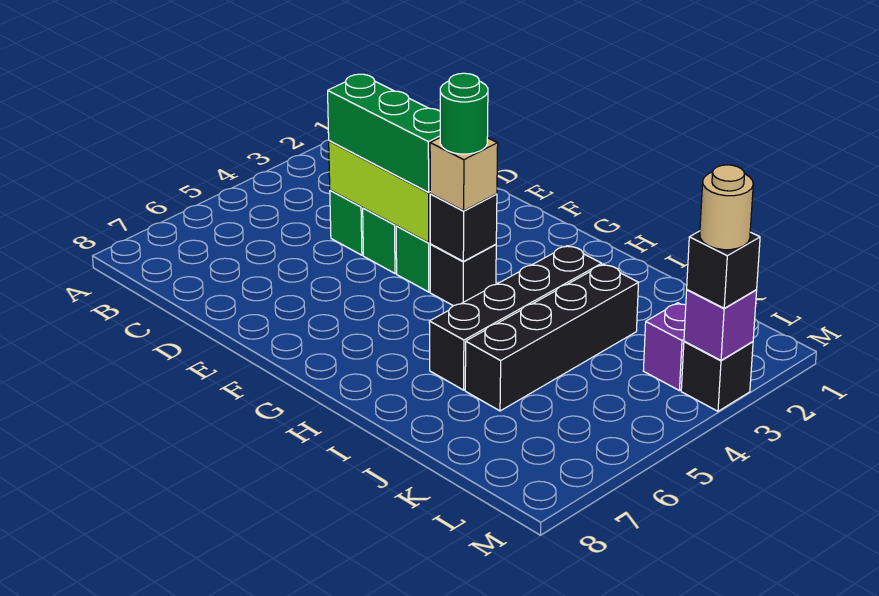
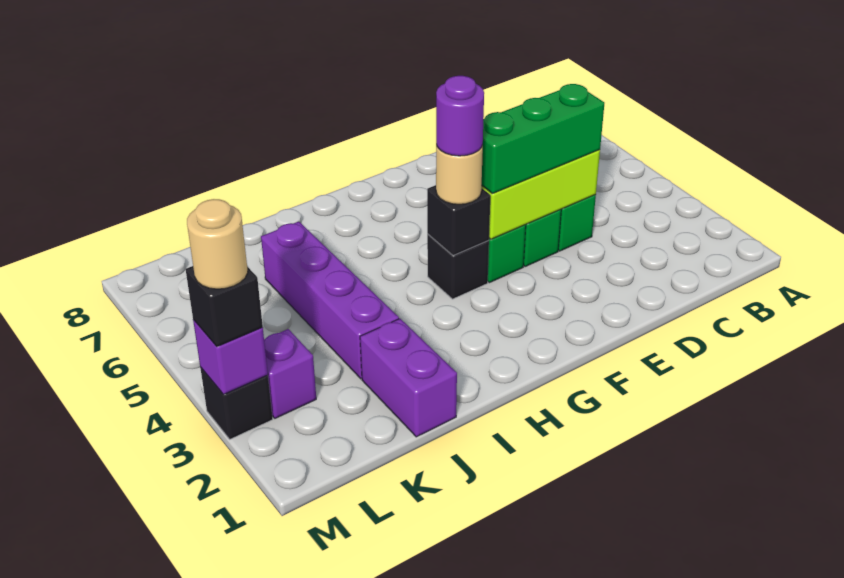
tan 1x1 brick [430,138,498,211] -> tan 1x1 round brick [436,145,483,204]
green 1x1 round brick [440,73,488,154] -> purple 1x1 round brick [436,76,484,156]
black 1x4 brick [429,246,602,390] -> none
none -> purple 1x2 brick [360,319,457,437]
black 1x4 brick [465,264,639,411] -> purple 1x4 brick [261,222,399,379]

